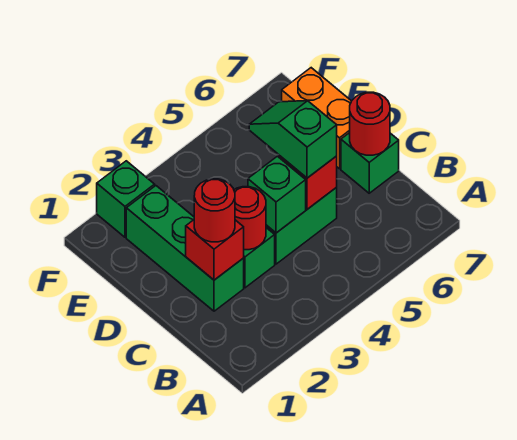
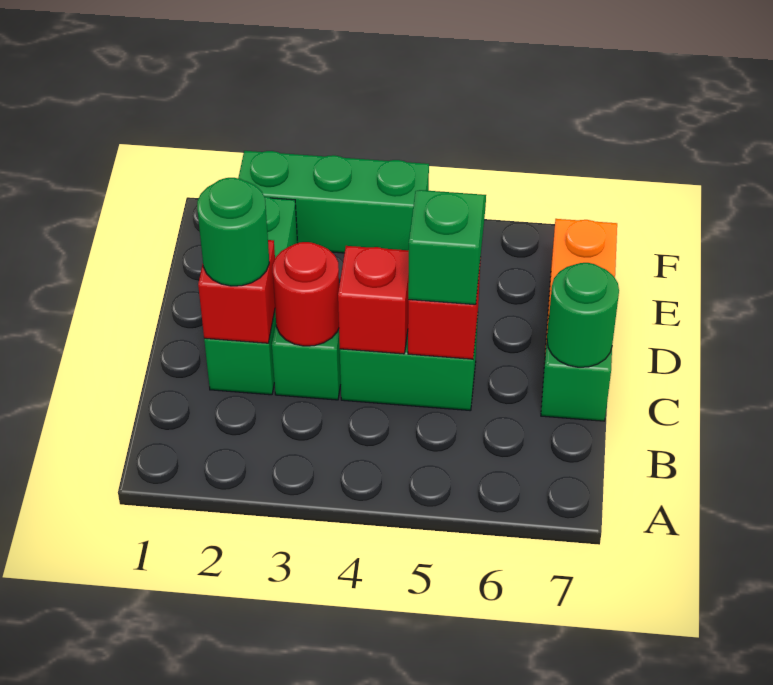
red 1x1 round brick [194,179,235,242] -> green 1x1 round brick [197,178,269,286]
green 1x1 brick [248,156,306,233] -> red 1x1 brick [338,246,409,354]
red 1x1 round brick [350,92,390,155] -> green 1x1 round brick [547,263,619,367]
green 1x1 brick [97,161,155,237] -> green 1x3 brick [238,151,429,253]

